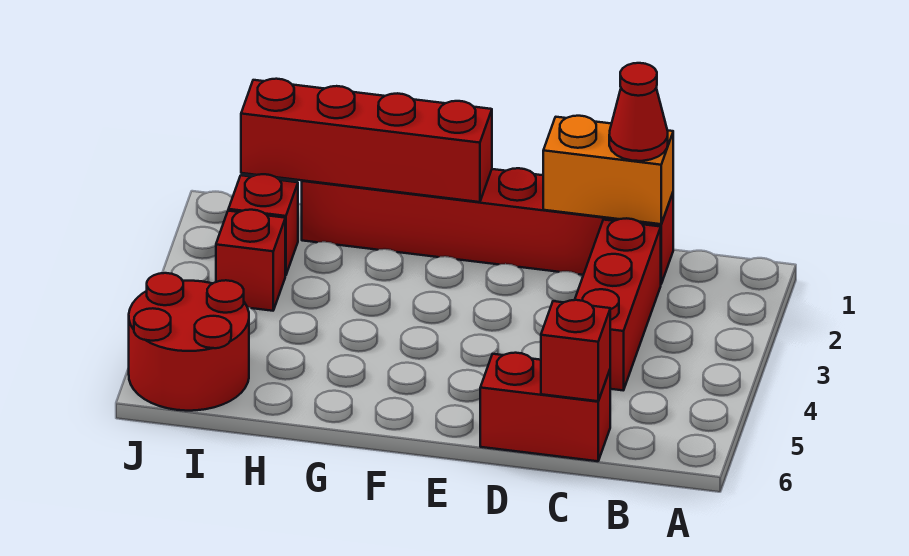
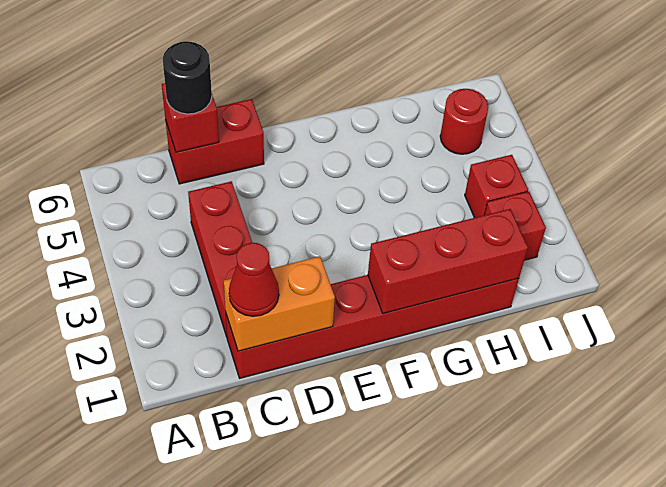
none -> black 1x1 round brick [163,41,212,114]
red 1x4 brick [241,79,492,202] -> red 1x3 brick [368,209,528,313]
red 2x2 round brick [129,273,249,411] -> red 1x1 round brick [440,89,488,154]

